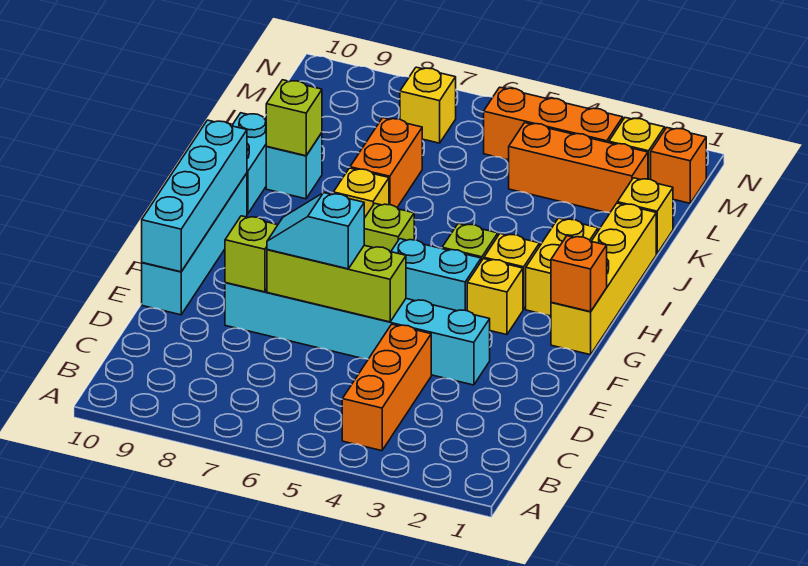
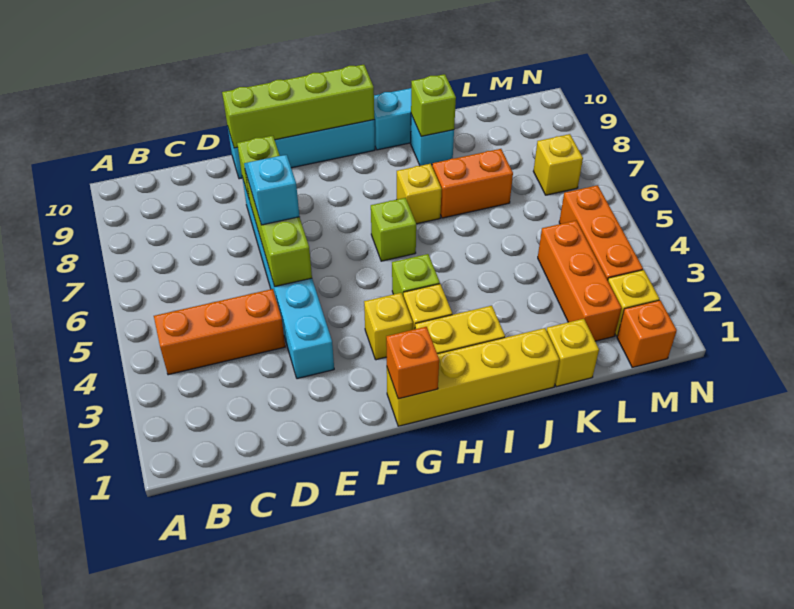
cyan 1x4 brick [142,120,247,272] -> lime 1x4 brick [222,65,374,148]
cyan 1x2 brick [391,239,481,311] -> none

